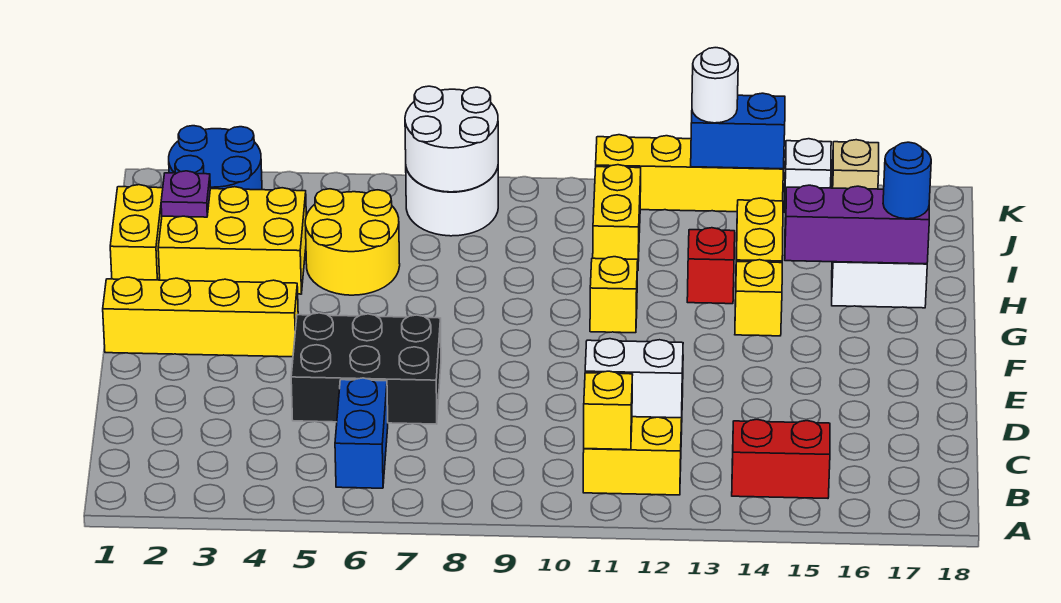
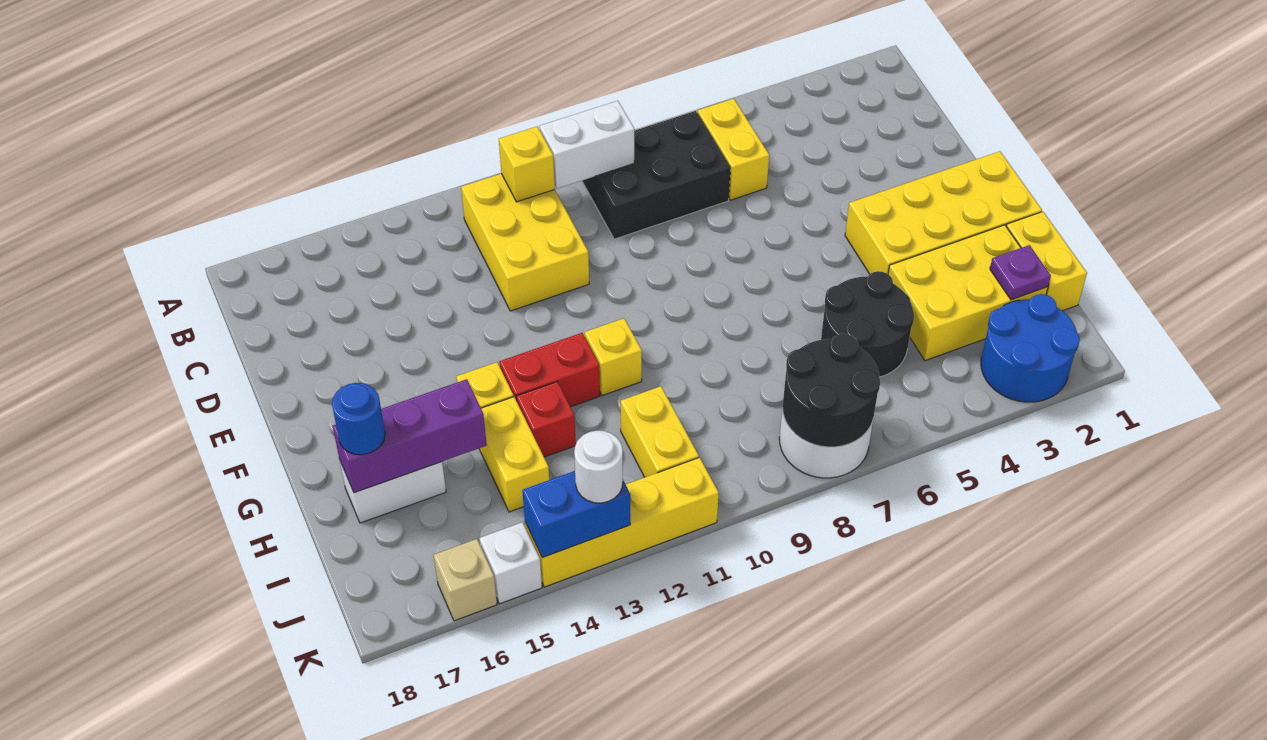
blue 1x2 brick [335,378,388,488] -> yellow 1x2 brick [698,99,769,200]
red 1x2 brick [732,420,830,498] -> red 1x2 brick moved to [500,333,600,407]
white 1x2 brick [585,339,683,418] -> white 1x2 brick moved to [540,101,635,189]
black 2x3 brick [291,313,441,424] -> black 2x3 brick moved to [582,111,731,239]
yellow 1x4 brick [103,277,298,357] -> yellow 2x4 brick [845,151,1042,274]
yellow 2x2 round brick [305,189,400,295] -> black 2x2 round brick [821,271,914,377]
white 2x2 round brick [405,86,498,192] -> black 2x2 round brick [783,334,880,447]

